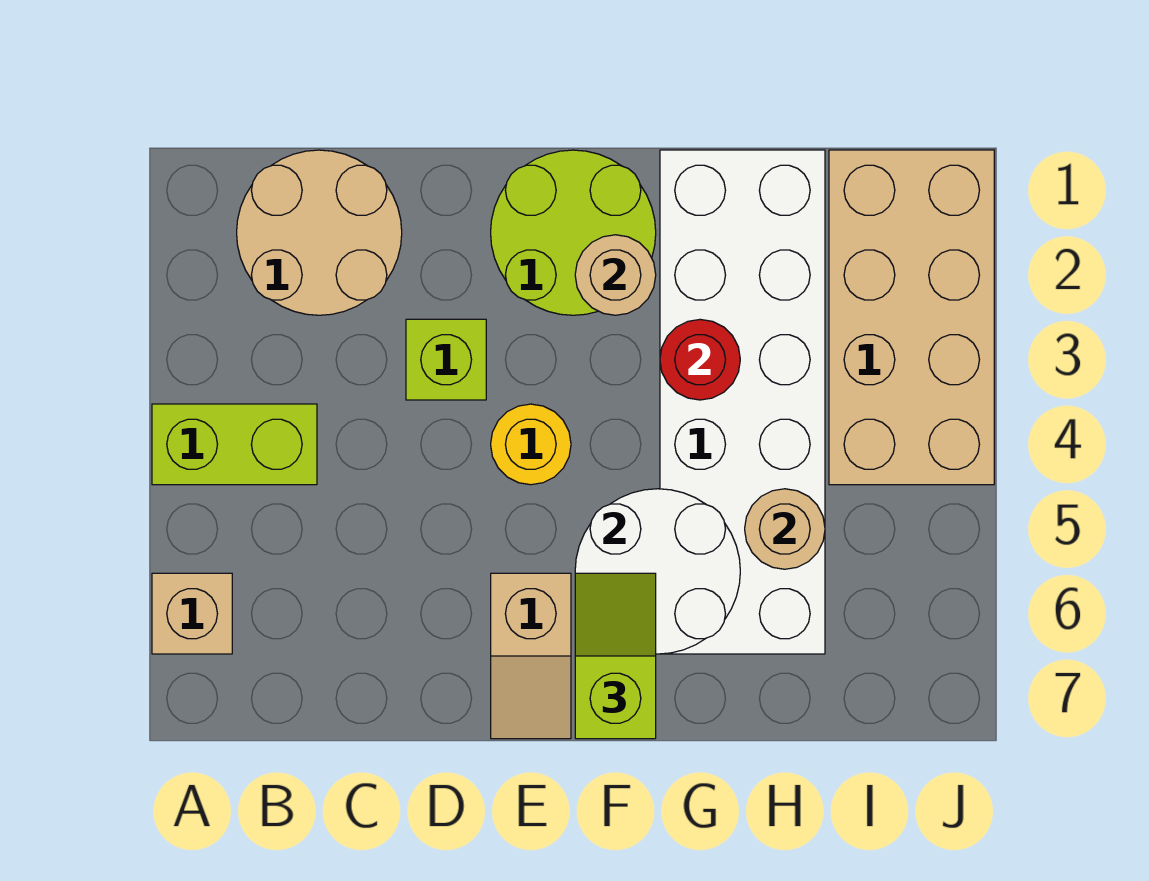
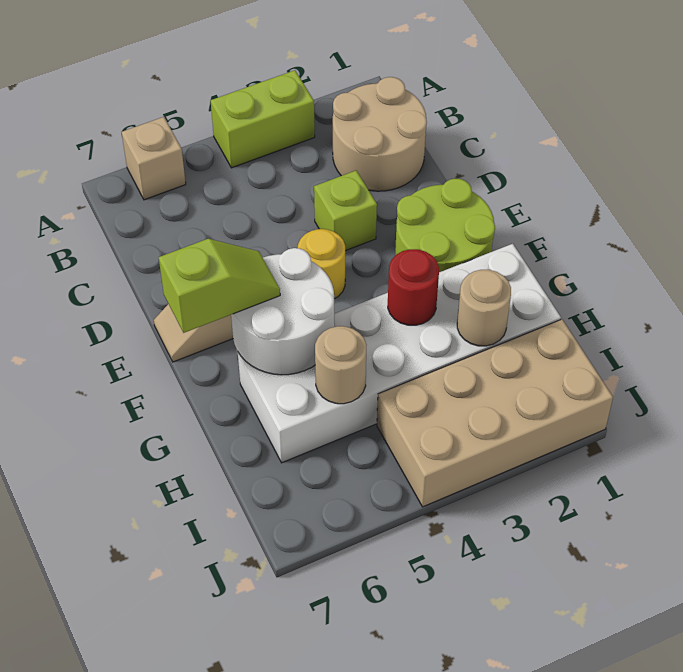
lime 1x2 brick [152,404,317,485] -> lime 1x2 brick turned to [210,70,315,168]
tan 1x1 round brick [575,235,656,315] -> tan 1x1 round brick moved to [457,270,511,346]

